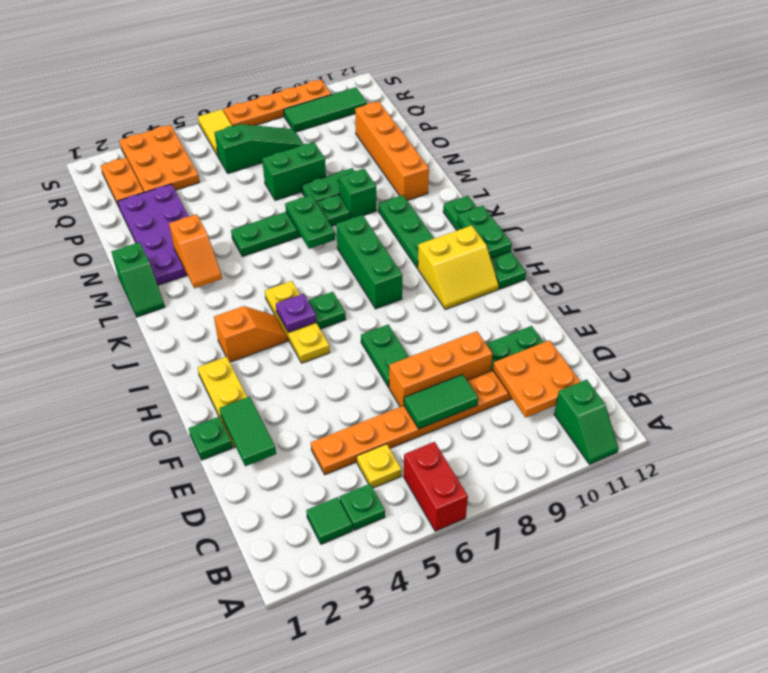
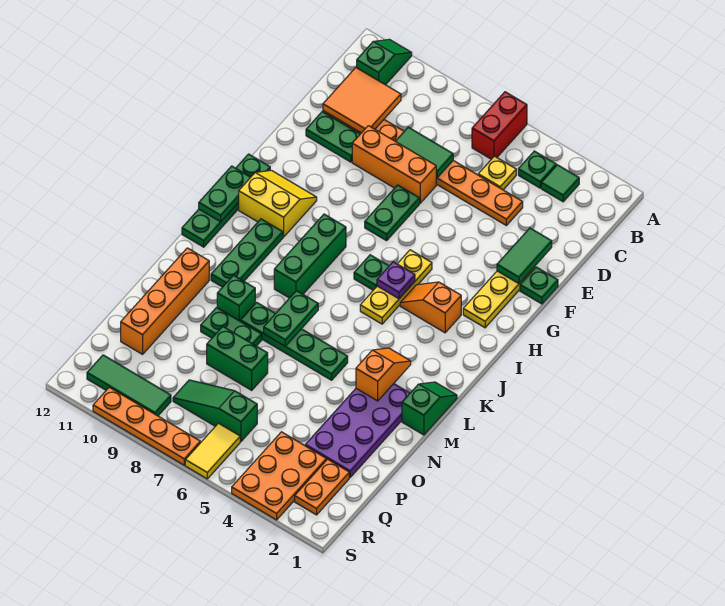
orange 2x2 plate [493,340,580,417] -> orange 2x2 tile [323,68,401,133]

